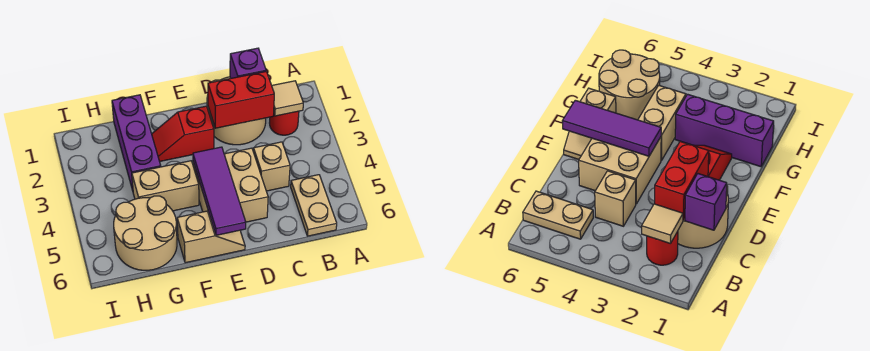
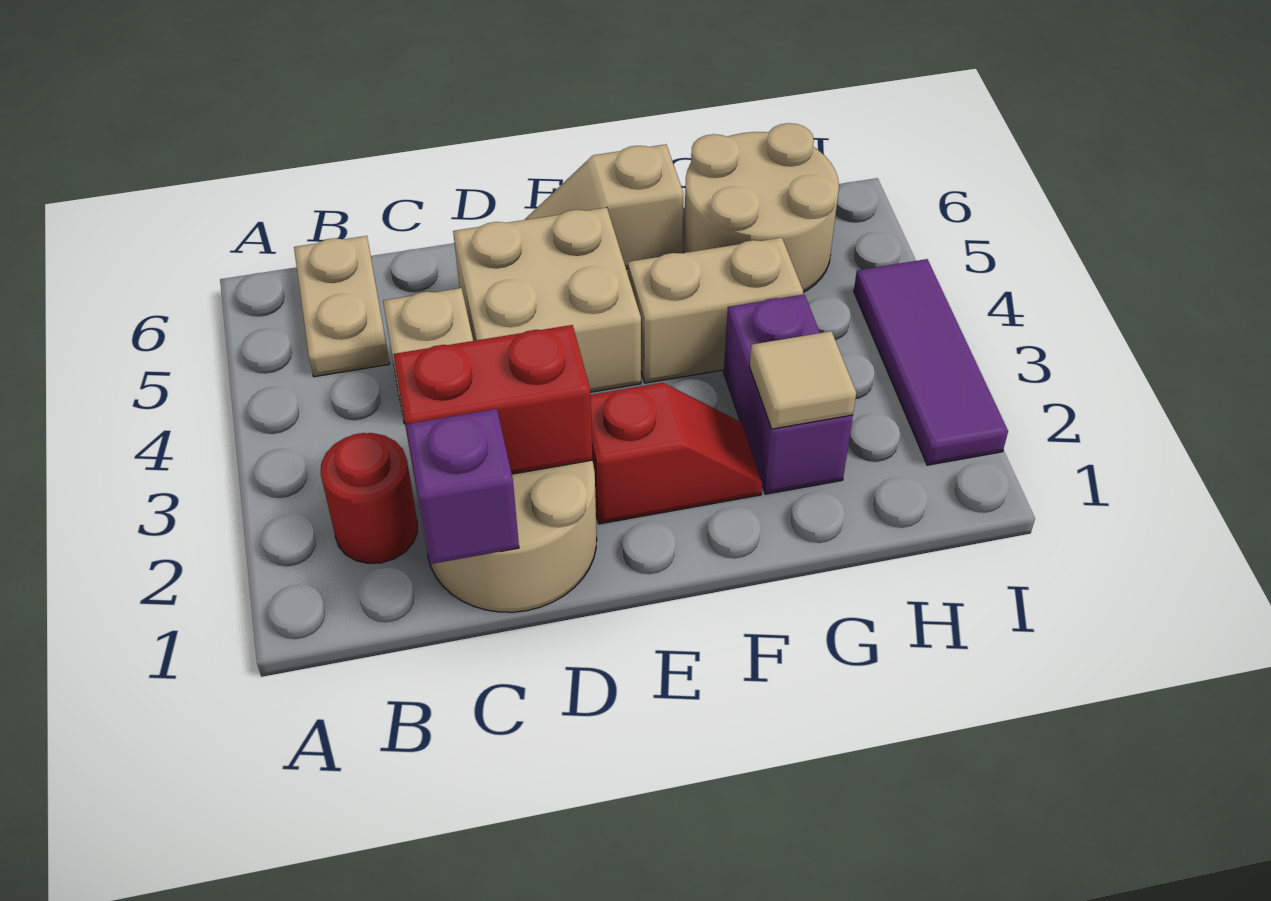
tan 1x1 tile [272,81,303,116] -> tan 1x1 tile moved to [750,331,856,429]
purple 1x3 tile [193,147,246,235] -> purple 1x3 tile moved to [854,259,1008,465]
purple 1x3 brick [112,95,161,191] -> purple 1x2 brick [724,294,853,494]

